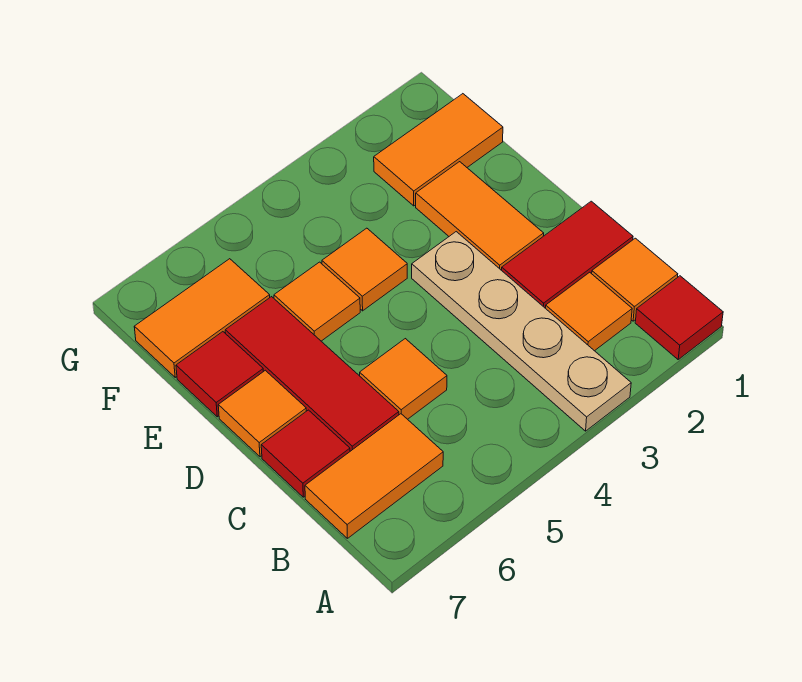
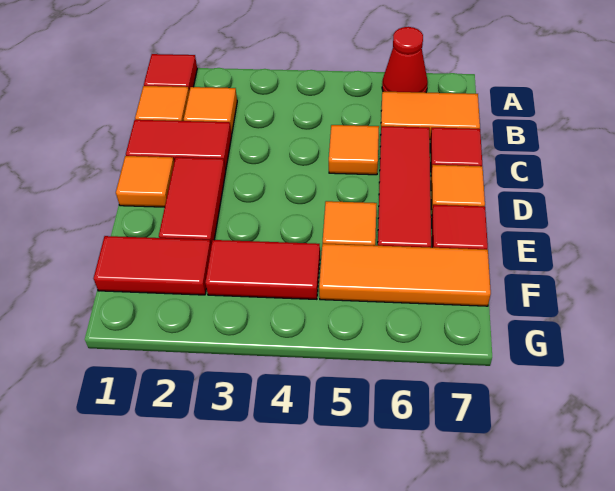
tan 1x4 plate [412,232,631,431] -> none
none -> red 1x1 cone [382,27,428,93]
orange 1x2 tile [416,162,544,270] -> red 1x2 tile [159,157,226,246]
orange 1x1 tile [322,228,407,311] -> orange 1x1 tile moved to [116,156,174,207]
orange 1x2 tile [374,94,503,206] -> red 1x2 tile [94,236,211,295]
none -> red 1x2 tile [205,240,320,299]
orange 1x2 tile [134,259,270,377] -> orange 1x3 tile [319,244,491,306]

